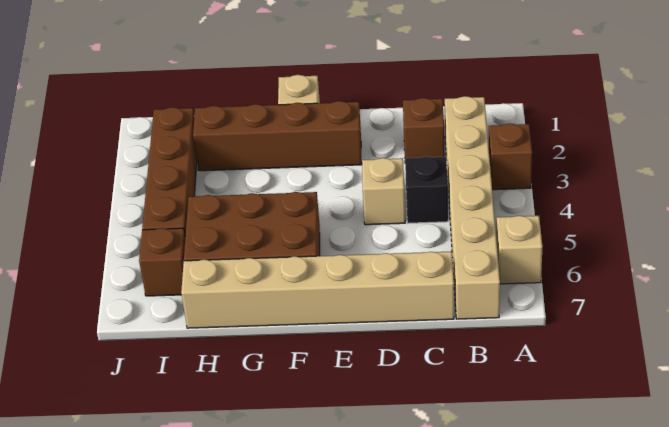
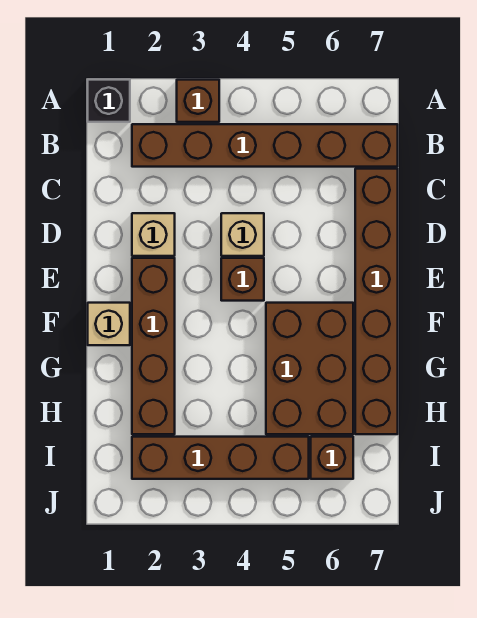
tan 1x1 brick [496,216,542,284] -> tan 1x1 brick moved to [132,213,175,256]
tan 1x6 brick [445,96,500,319] -> brown 1x6 brick [132,124,398,167]
brown 1x1 brick [403,98,445,158] -> brown 1x1 brick moved to [221,258,264,301]
black 1x1 brick [405,156,448,223] -> black 1x1 brick moved to [88,80,130,122]
tan 1x6 brick [181,251,454,328] -> brown 1x6 brick [355,169,398,434]

